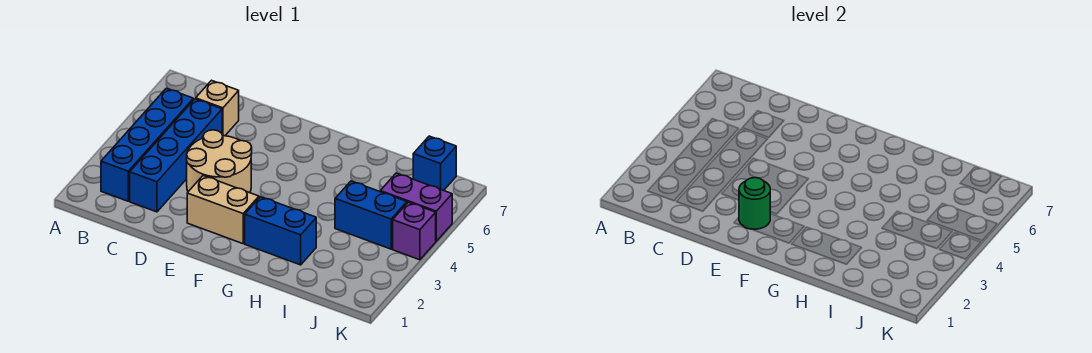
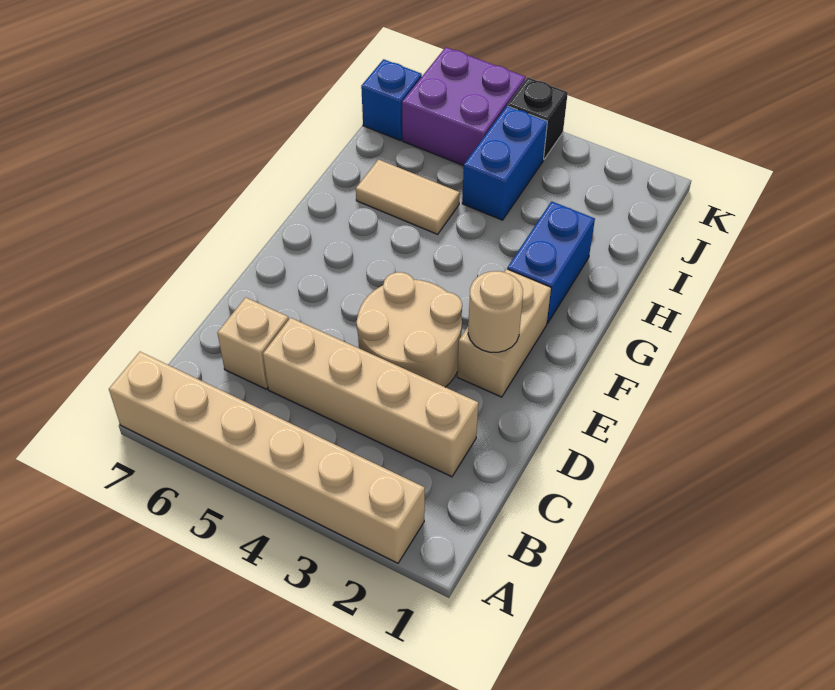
none -> tan 1x6 brick [109,352,425,563]
blue 1x4 brick [101,88,193,201] -> none
blue 1x4 brick [130,99,222,212] -> tan 1x4 brick [263,318,478,477]
green 1x1 round brick [739,178,770,229] -> tan 1x1 round brick [468,271,523,352]
none -> tan 1x2 tile [356,160,460,234]
purple 1x2 brick [380,173,452,241] -> purple 2x2 brick [402,47,526,166]
purple 1x1 brick [393,202,436,260] -> black 1x1 brick [508,78,568,159]

